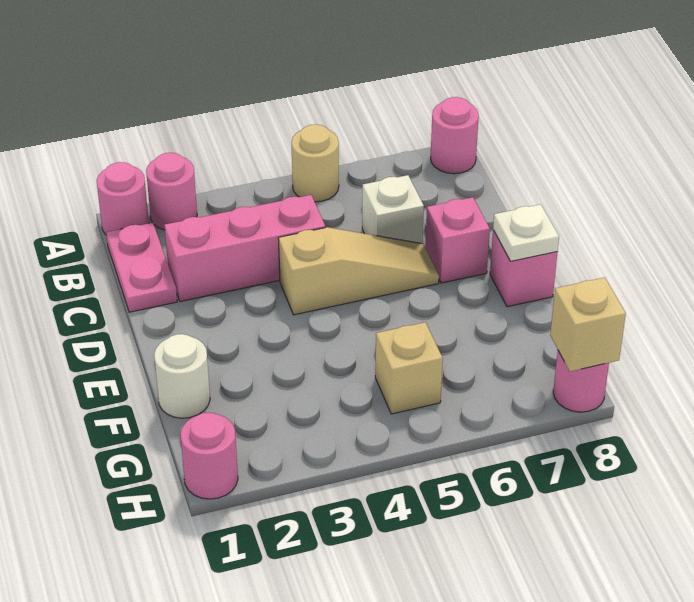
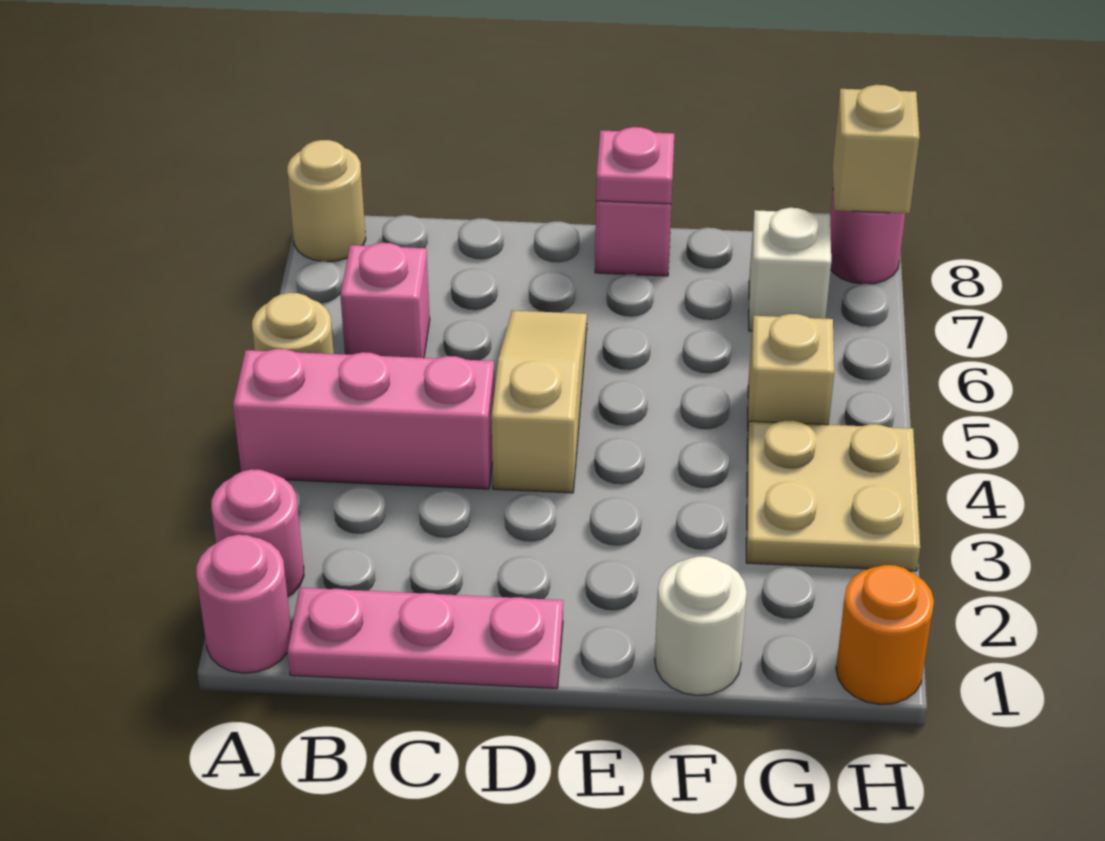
pink 1x1 round brick [431,97,479,174] -> tan 1x1 round brick [287,140,366,262]
pink 1x2 plate [106,223,177,312] -> pink 1x3 plate [287,588,563,688]
pink 1x3 brick [165,195,325,301] -> pink 1x3 brick turned to [233,349,495,489]
white 1x1 brick [362,175,424,243] -> white 1x1 brick moved to [749,208,831,331]
pink 1x1 brick [425,197,490,283] -> pink 1x1 brick moved to [340,243,430,358]
white 1x1 plate [493,204,559,261] -> pink 1x1 plate [596,127,674,204]
none -> tan 2x2 plate [746,420,920,571]
pink 1x1 round brick [180,413,238,499] -> orange 1x1 round brick [836,565,934,704]

